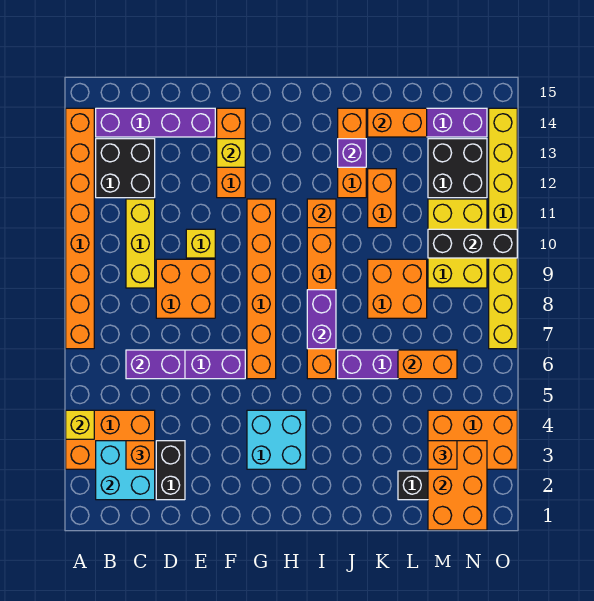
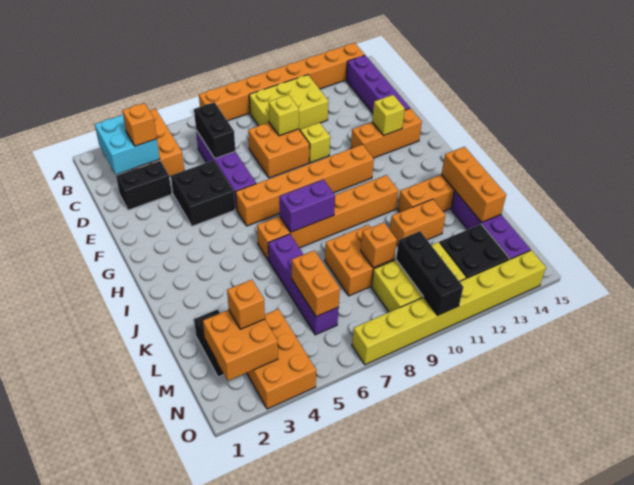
yellow 1x1 brick [66,410,94,439] -> yellow 1x1 brick moved to [269,95,299,136]
black 2x2 brick [96,139,155,198] -> black 2x2 brick moved to [171,160,235,226]
purple 1x2 brick [126,350,185,379] -> black 1x2 brick [194,102,235,158]
yellow 1x3 brick [126,199,155,288] -> yellow 2x3 brick [249,75,328,130]
cyan 2x2 brick [247,410,306,469] -> none
orange 1x1 brick [307,199,336,228] -> orange 1x1 brick moved to [361,222,397,268]
purple 1x1 brick [338,139,366,167] -> none
orange 1x2 brick [368,108,427,137] -> orange 1x3 brick [442,147,506,222]
orange 2x3 brick [428,441,487,530] -> orange 2x2 brick [203,310,278,381]

